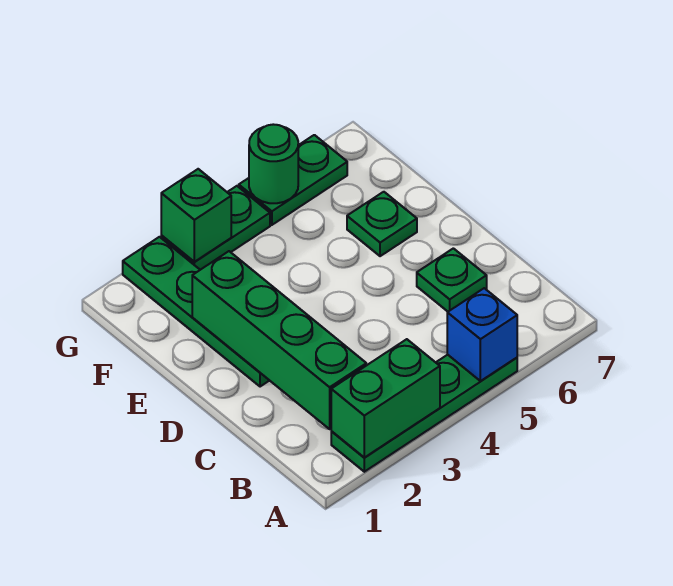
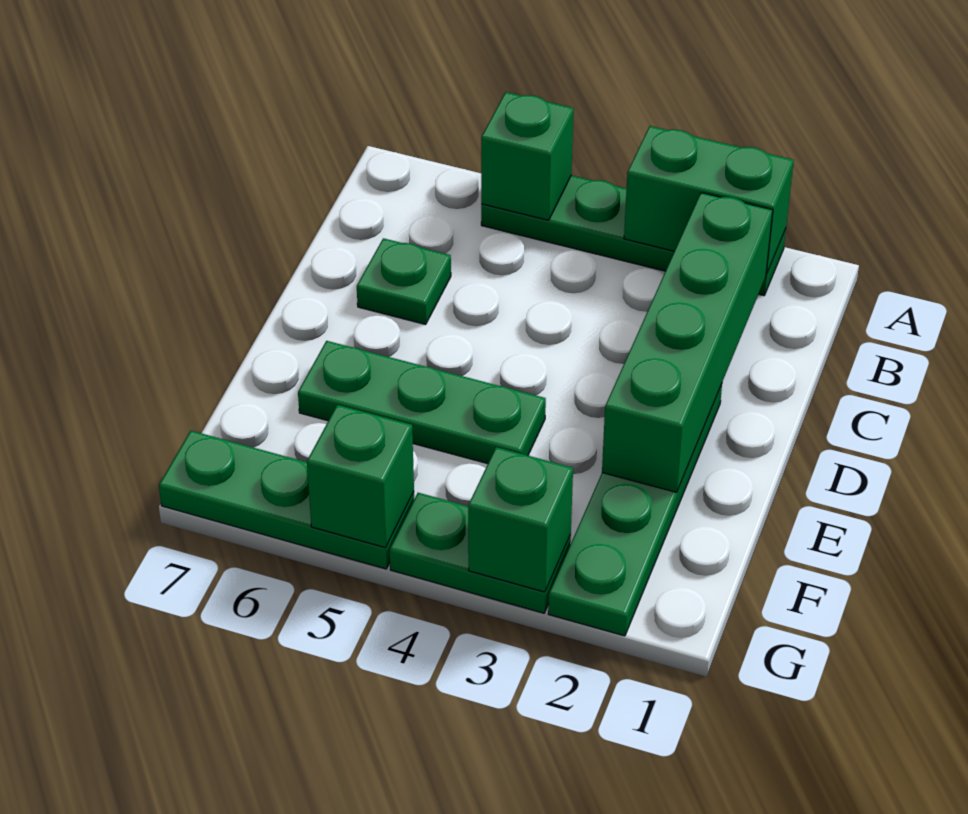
blue 1x1 brick [447,288,517,381] -> green 1x1 brick [481,92,574,220]
green 1x1 plate [347,192,417,256] -> green 1x3 plate [298,341,546,464]
green 1x2 plate [239,135,347,225] -> green 1x3 plate [159,431,414,569]
green 1x1 round brick [249,124,298,203] -> green 1x1 brick [307,405,414,548]

